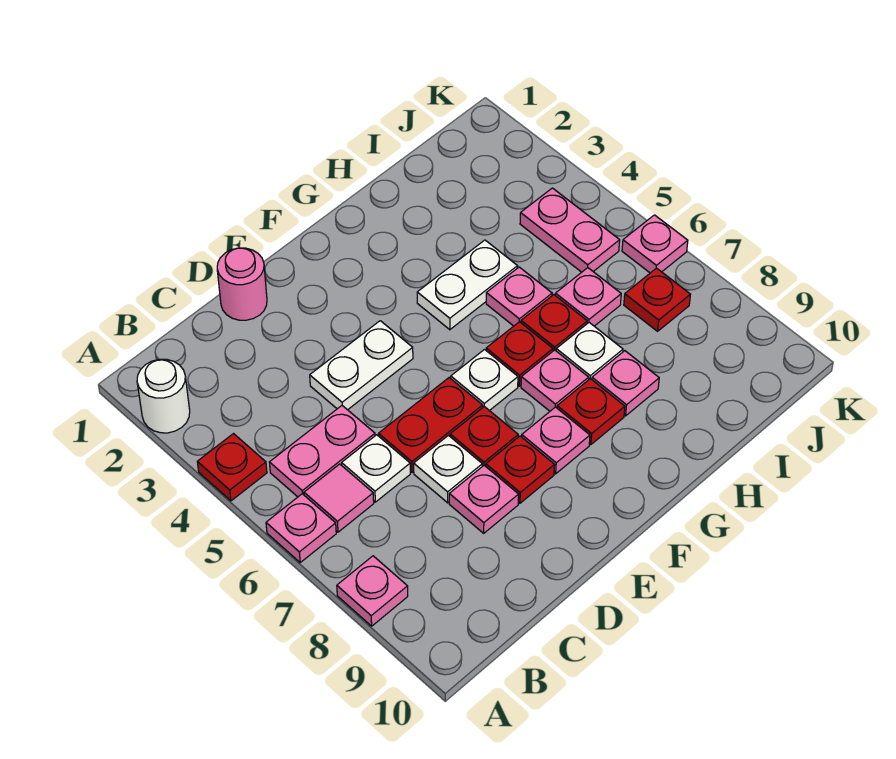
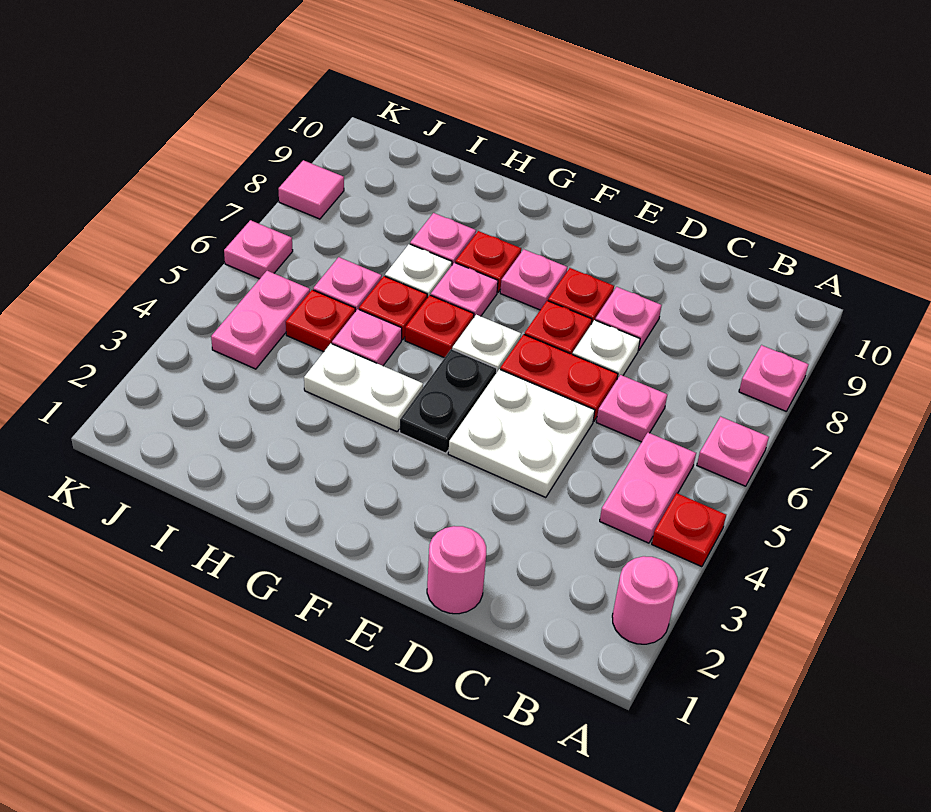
white 1x1 round brick [137,359,190,433] -> pink 1x1 round brick [612,556,678,644]
pink 1x2 plate [269,406,375,497] -> pink 1x2 plate turned to [600,433,696,543]
pink 1x1 tile [304,464,374,532] -> pink 1x1 tile moved to [278,160,344,219]
white 1x1 plate [342,435,410,502] -> pink 1x1 plate [596,375,667,442]
white 1x2 plate [310,321,413,410] -> white 2x2 plate [448,369,595,498]
none -> black 1x2 plate [400,349,497,453]
red 1x1 plate [624,268,690,331] -> red 1x1 plate moved to [286,290,355,352]

